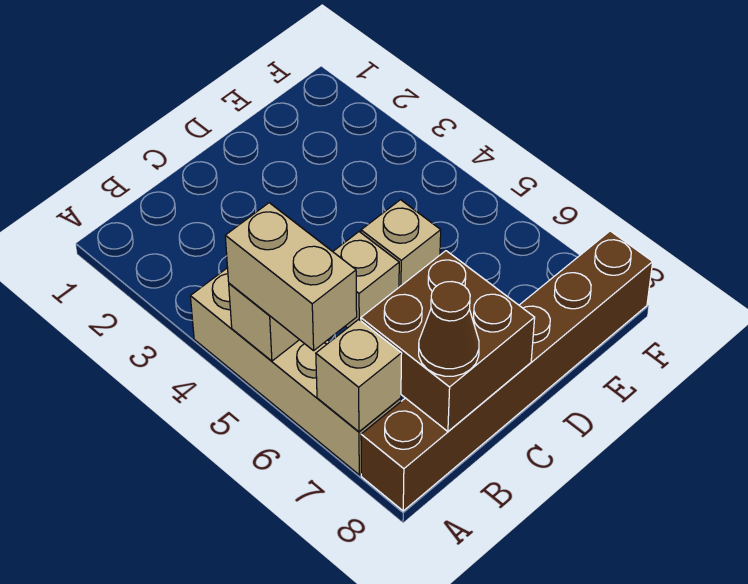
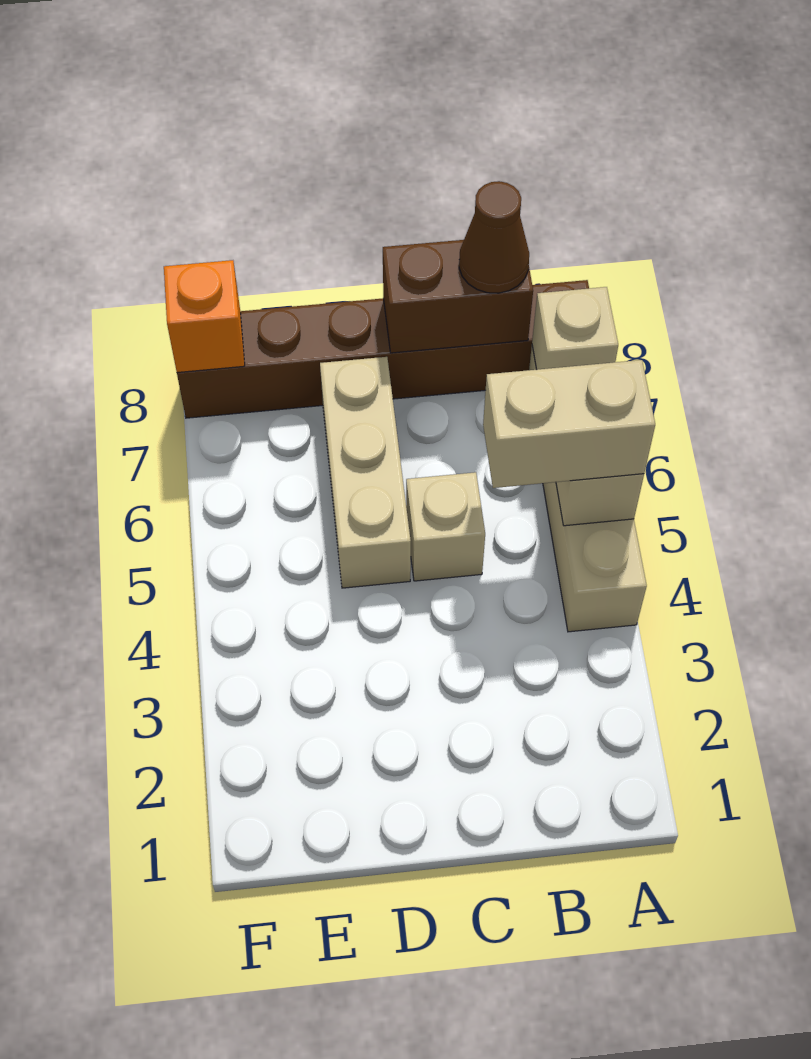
tan 1x2 brick [225,203,357,351] -> tan 1x2 brick turned to [483,360,655,488]
brown 2x2 brick [361,251,535,431] -> brown 1x2 brick [383,240,533,353]
tan 1x1 brick [361,200,441,287] -> tan 1x3 brick [320,357,411,588]
none -> orange 1x1 brick [164,260,245,373]

